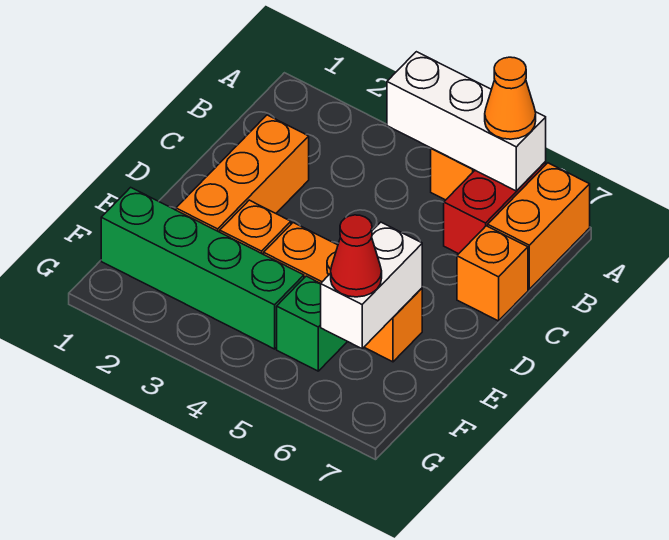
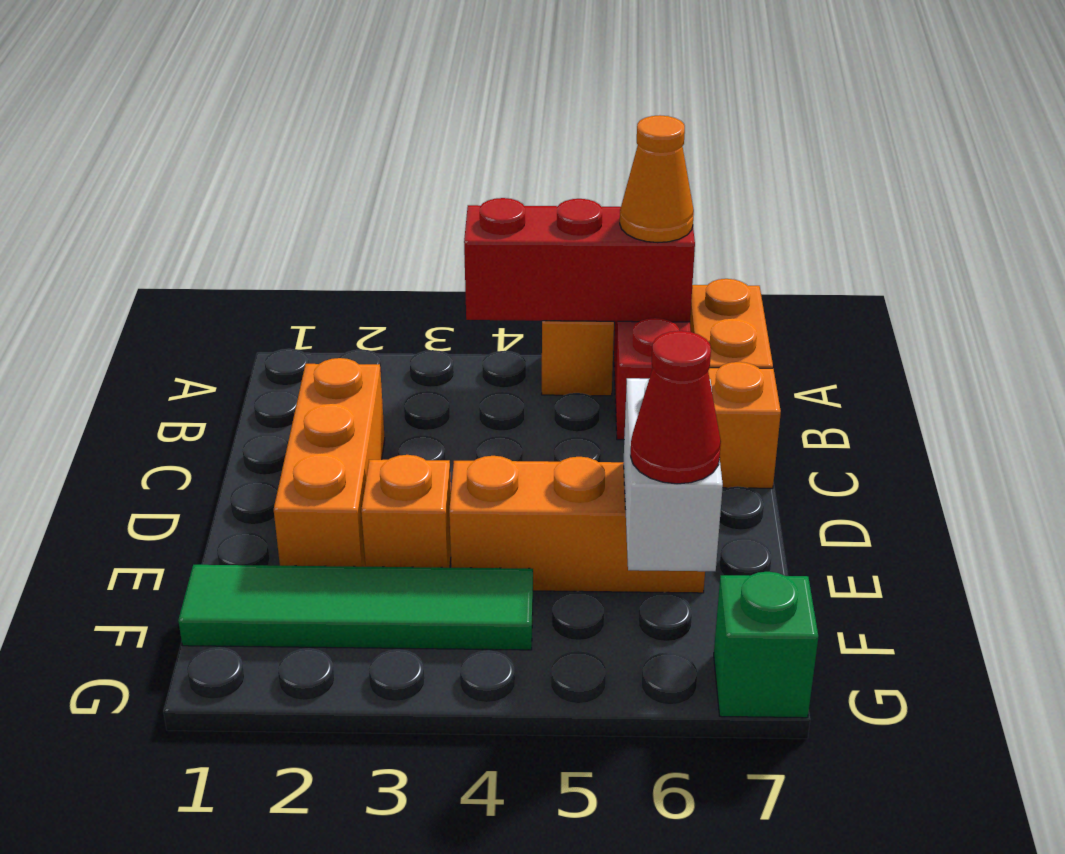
white 1x3 brick [387,52,546,191] -> red 1x3 brick [464,198,695,322]
green 1x4 brick [101,187,304,349] -> green 1x4 tile [178,565,533,650]
green 1x1 brick [277,276,347,371] -> green 1x1 brick moved to [714,572,818,718]

